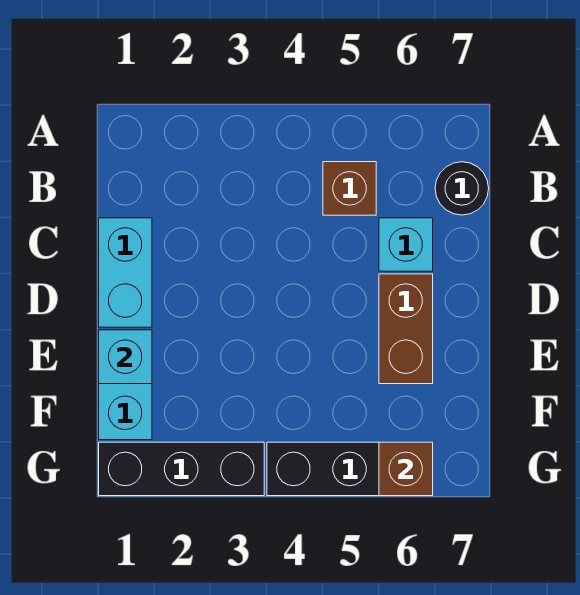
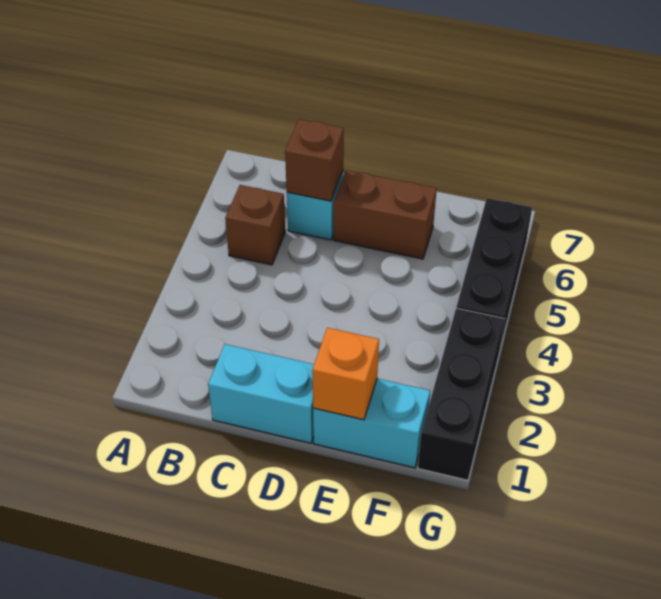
black 1x1 round brick [435,162,489,215] -> none
cyan 1x1 brick [99,330,152,384] -> orange 1x1 brick [312,328,379,420]
brown 1x1 brick [379,442,433,496] -> brown 1x1 brick moved to [285,119,344,201]

